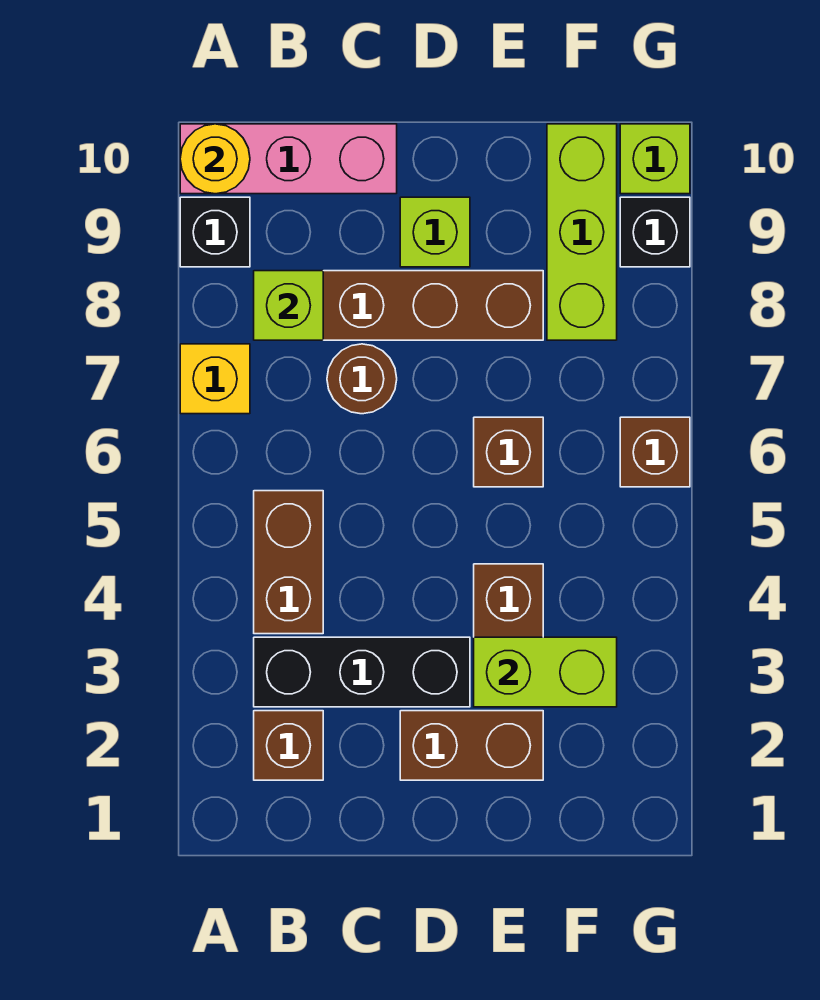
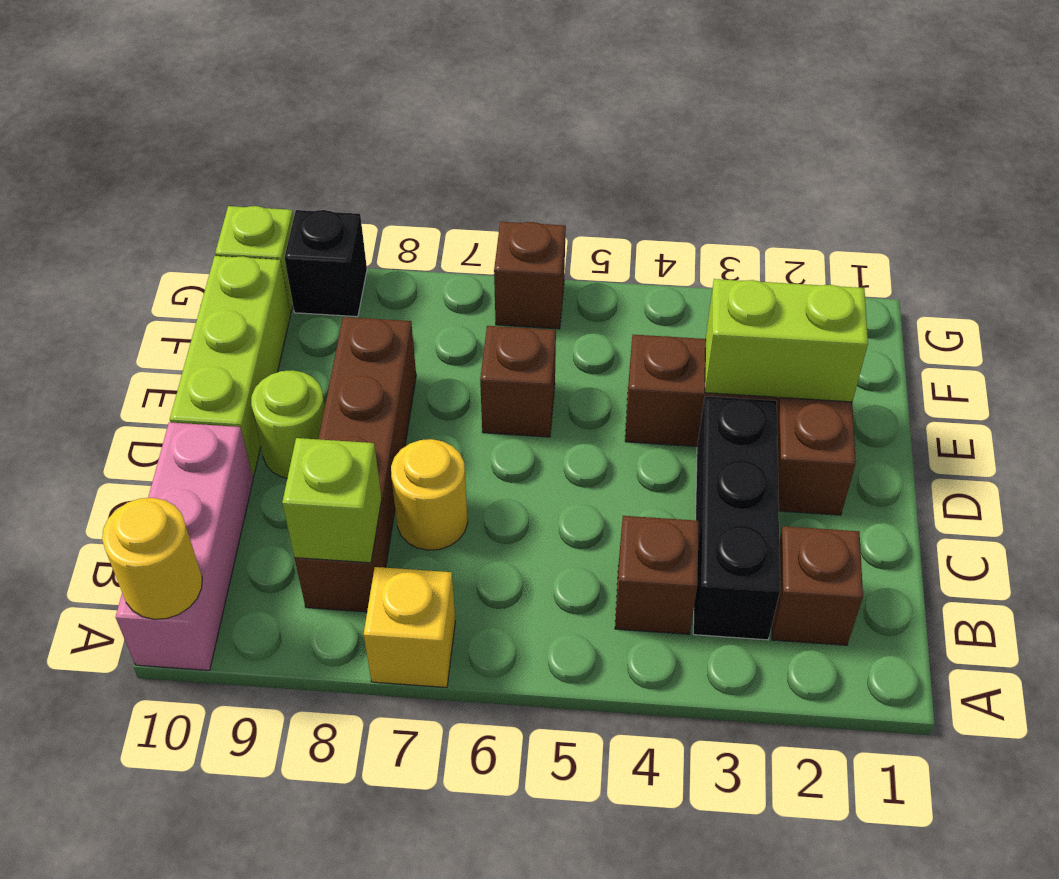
black 1x1 brick [180,197,250,267] -> none
brown 1x2 brick [254,491,323,634] -> brown 1x1 brick [615,516,699,634]
brown 1x1 round brick [327,344,397,414] -> yellow 1x1 round brick [391,439,468,550]
lime 1x1 brick [400,197,470,267] -> lime 1x1 round brick [251,370,325,478]
lime 1x2 brick [474,637,617,707] -> lime 1x2 brick turned to [705,279,868,402]
lime 1x3 brick [547,124,617,340] -> lime 1x3 brick turned to [170,256,291,477]

